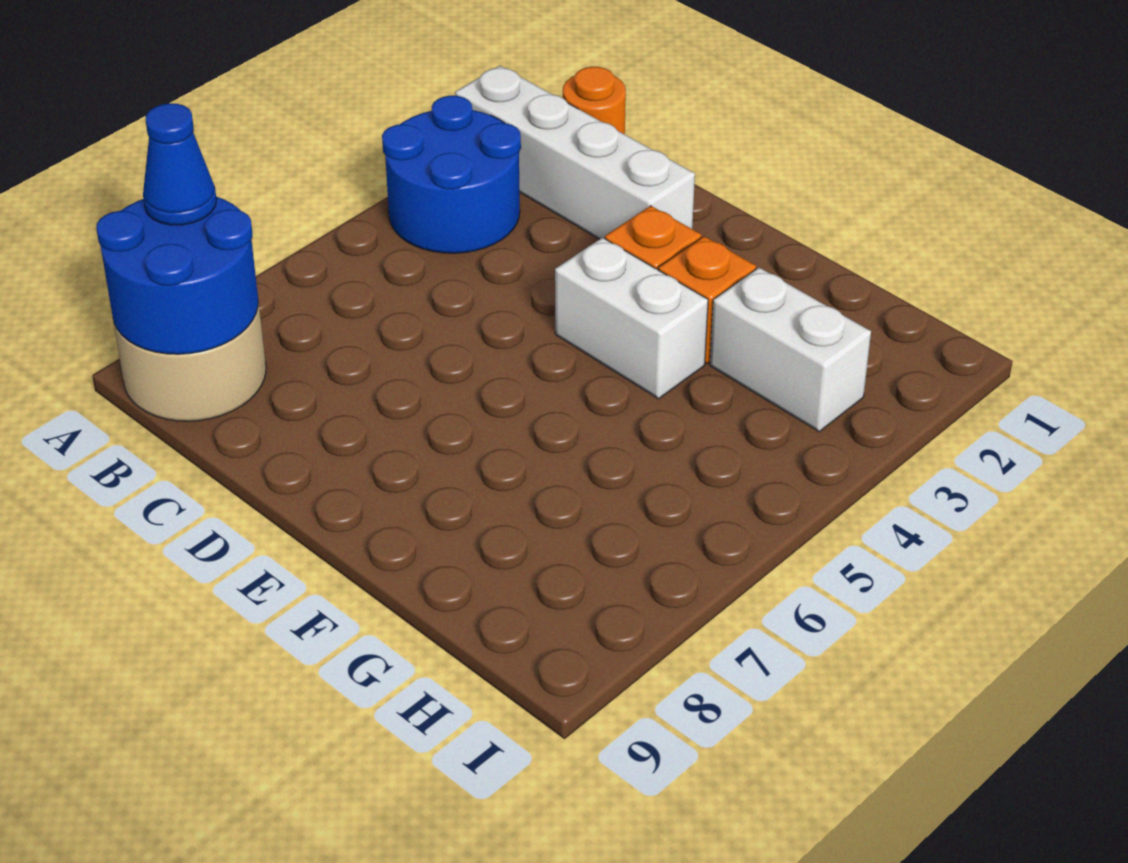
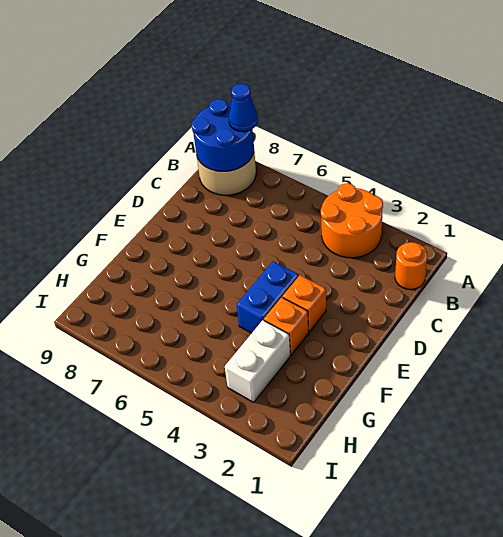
white 1x4 brick [455,66,695,239] -> none
blue 2x2 round brick [382,96,521,253] -> orange 2x2 round brick [321,183,383,258]
white 1x2 brick [555,238,708,399] -> blue 1x2 brick [237,261,299,333]

